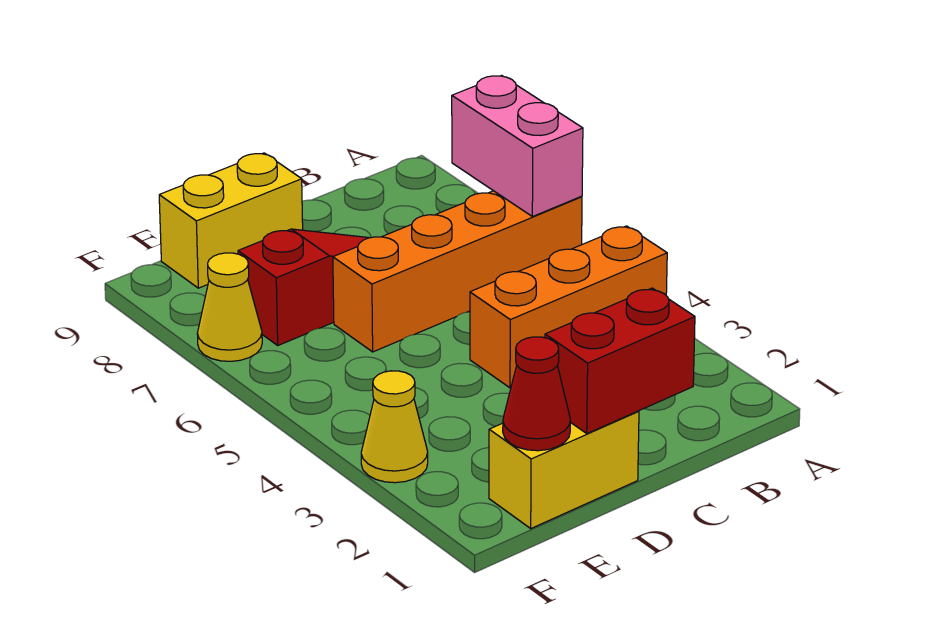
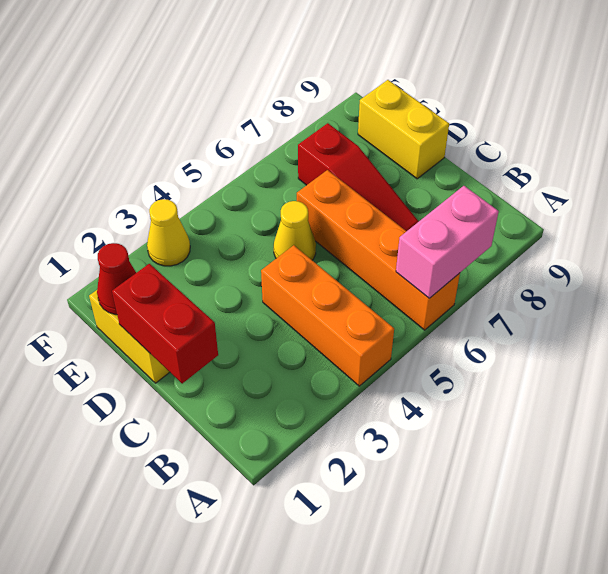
yellow 1x1 cone [197,253,262,361] -> yellow 1x1 cone moved to [274,201,316,260]

